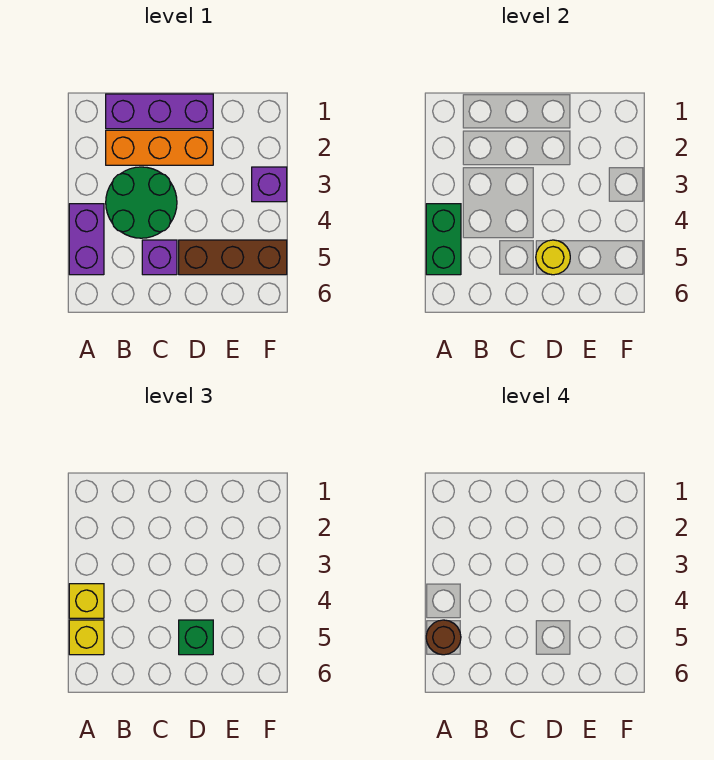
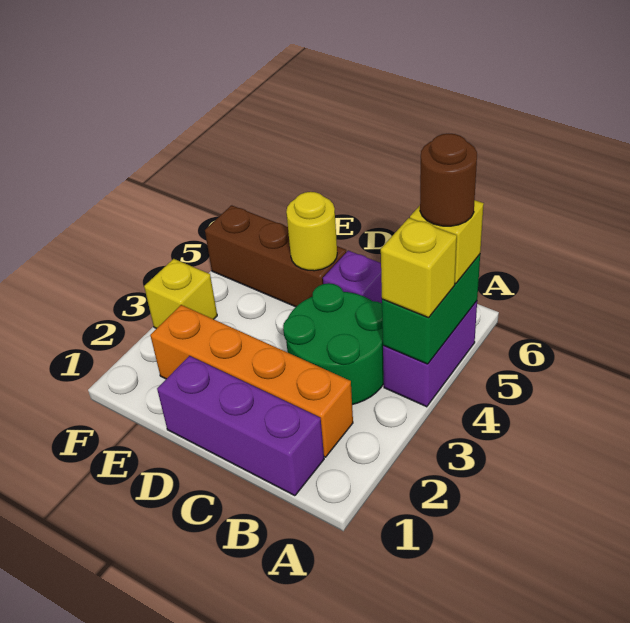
orange 1x3 brick [106,130,213,165] -> orange 1x4 brick [150,305,353,457]
green 1x1 brick [179,620,213,655] -> none
purple 1x1 brick [252,167,287,202] -> yellow 1x1 brick [144,259,217,329]

